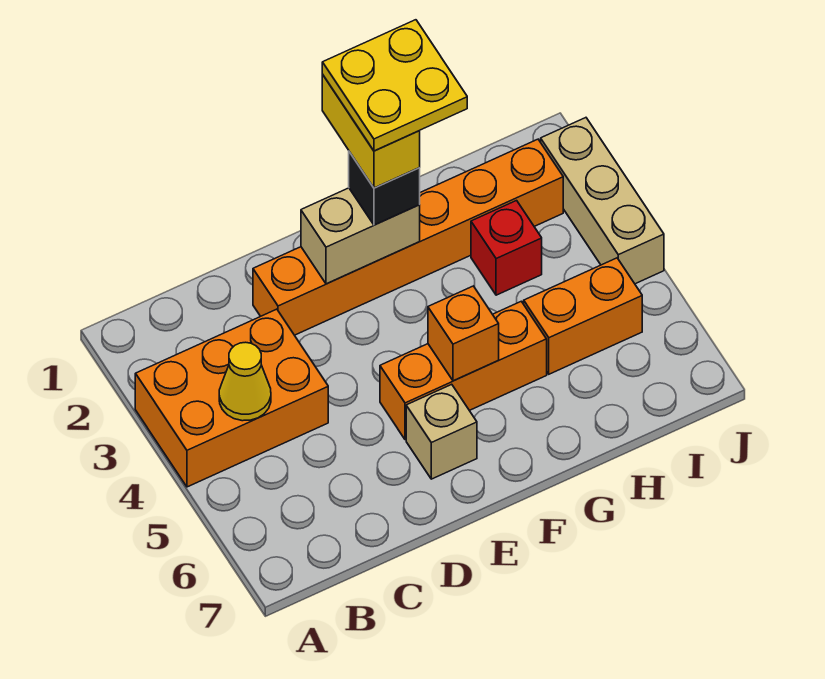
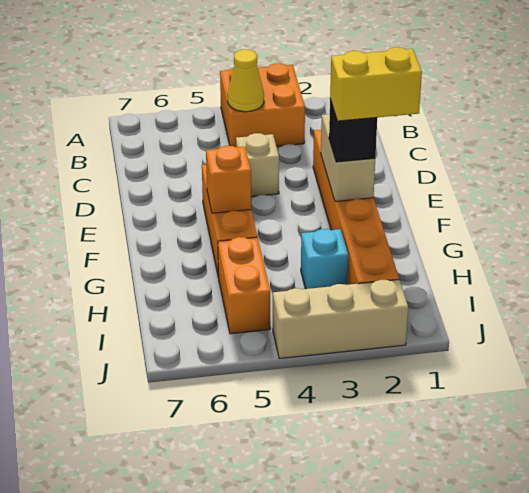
orange 2x3 brick [135,309,328,487] -> orange 2x2 brick [220,63,305,147]
tan 1x1 brick [406,384,477,479] -> tan 1x1 brick moved to [236,133,279,197]
yellow 2x2 plate [322,20,467,151] -> none
red 1x1 brick [471,201,542,295] -> cyan 1x1 brick [301,229,348,289]

